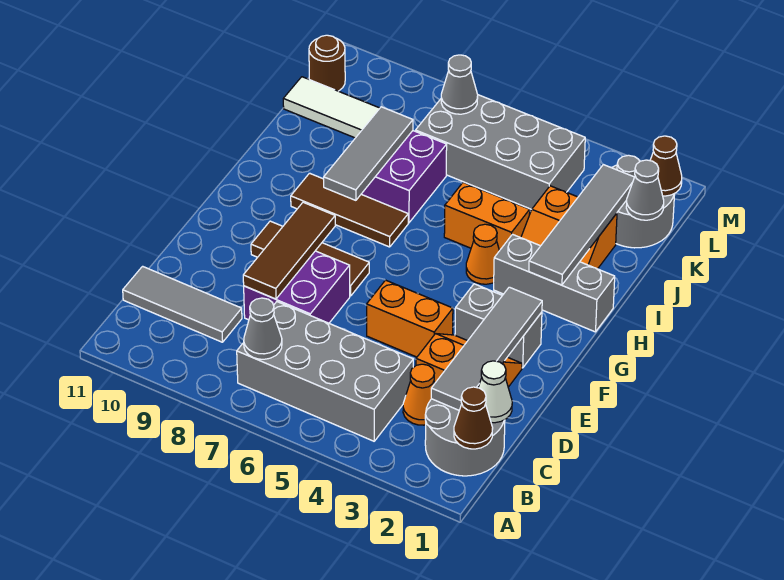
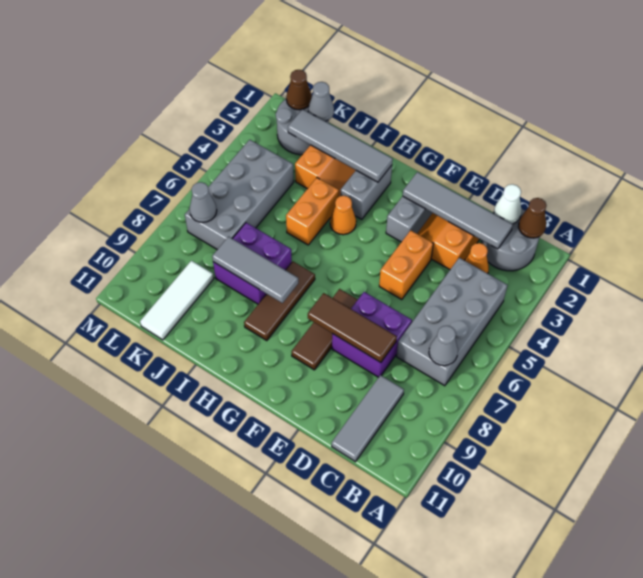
grey 1x3 brick [494,234,615,332] -> grey 1x2 brick [340,165,392,219]
brown 1x1 round brick [309,35,345,91] -> none

